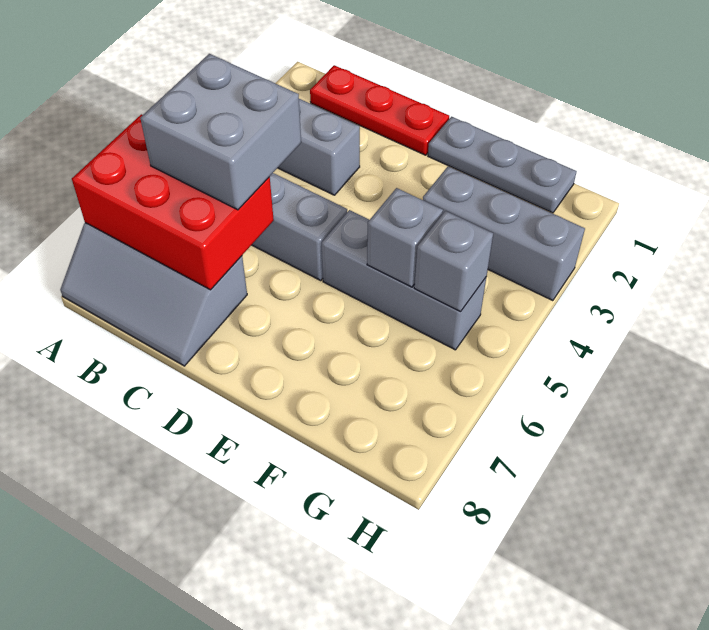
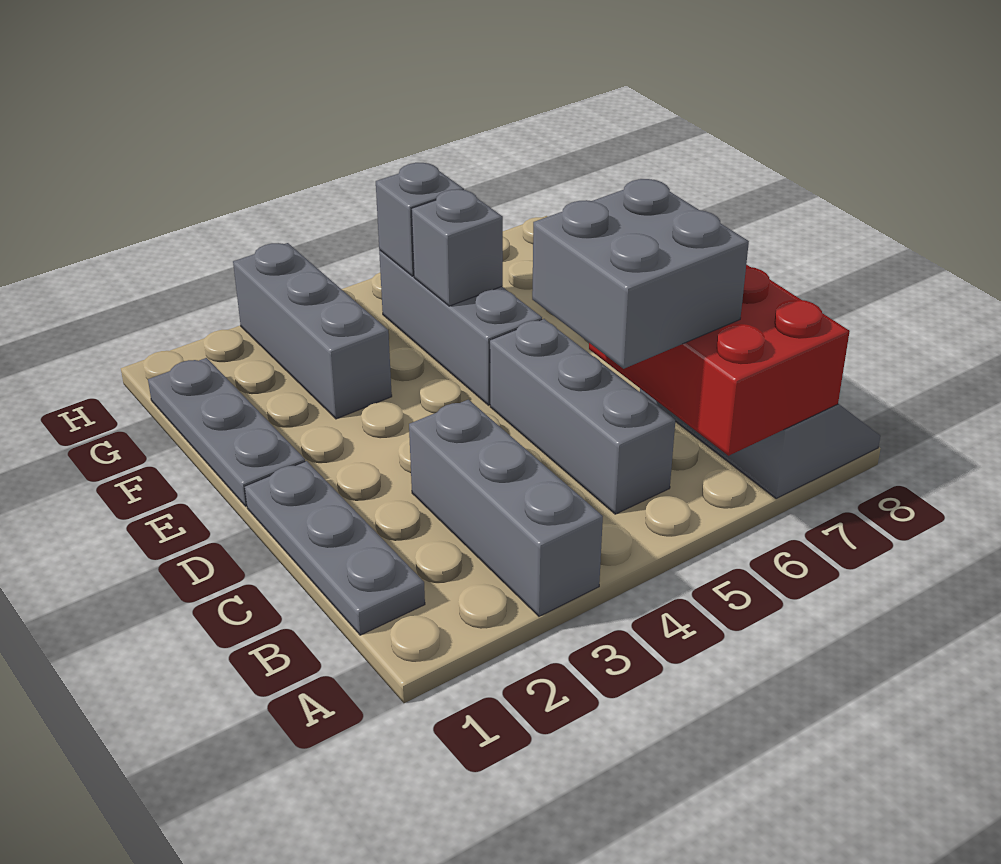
red 1x3 plate [310,65,449,155] -> grey 1x3 plate [245,461,425,635]

